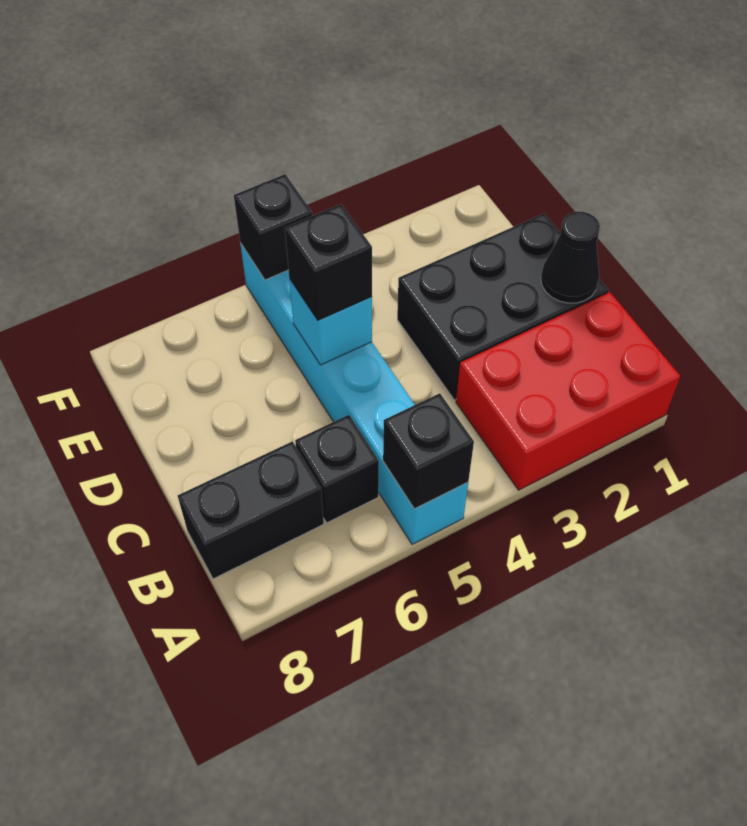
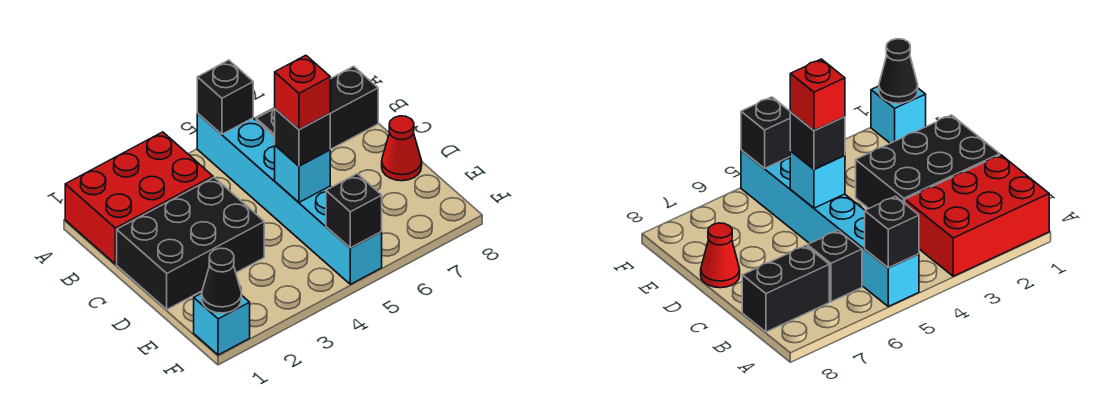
black 1x1 cone [541,212,600,303] -> black 1x1 cone moved to [202,248,242,313]
none -> red 1x1 brick [275,55,330,130]
none -> red 1x1 cone [382,116,422,181]
none -> cyan 1x1 brick [194,293,250,355]

